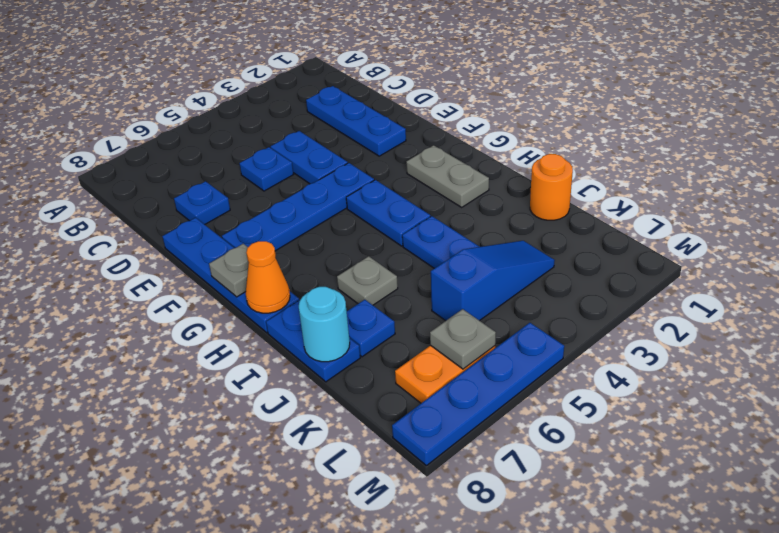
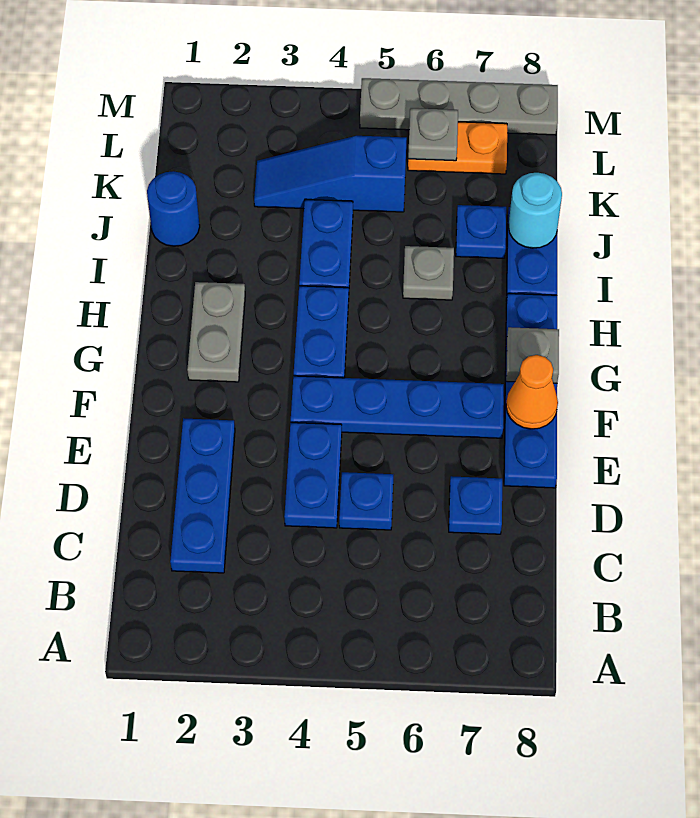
orange 1x1 cone [246,241,290,313] -> orange 1x1 cone moved to [506,355,558,429]
orange 1x1 round brick [530,154,573,220] -> blue 1x1 round brick [147,171,200,246]
blue 1x4 plate [392,323,564,466] -> grey 1x4 plate [360,78,558,135]

